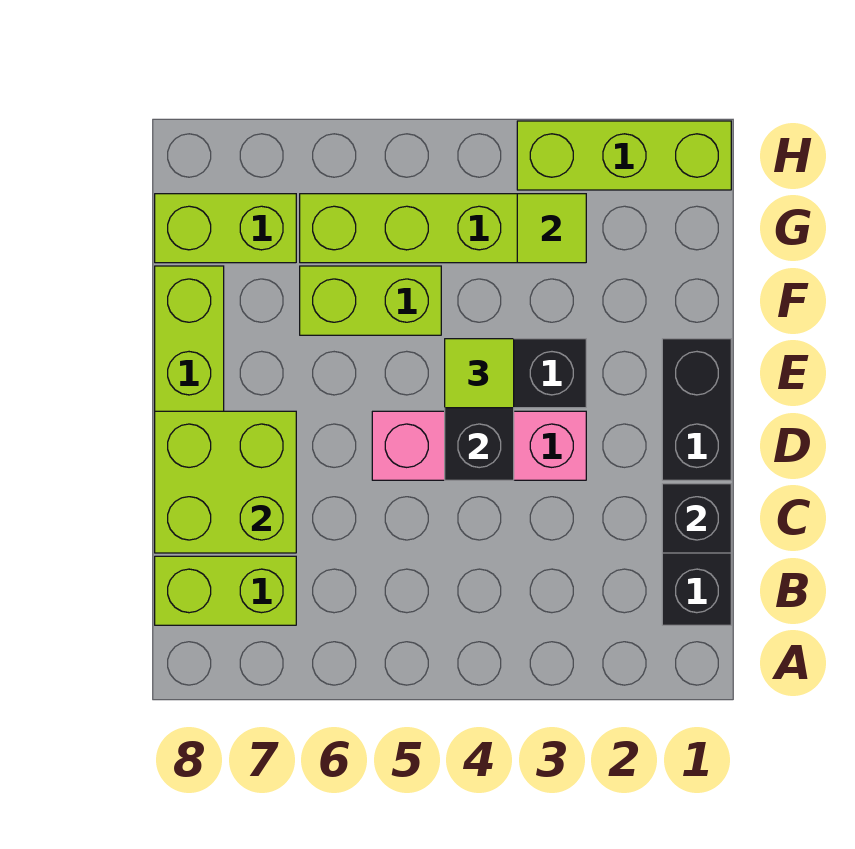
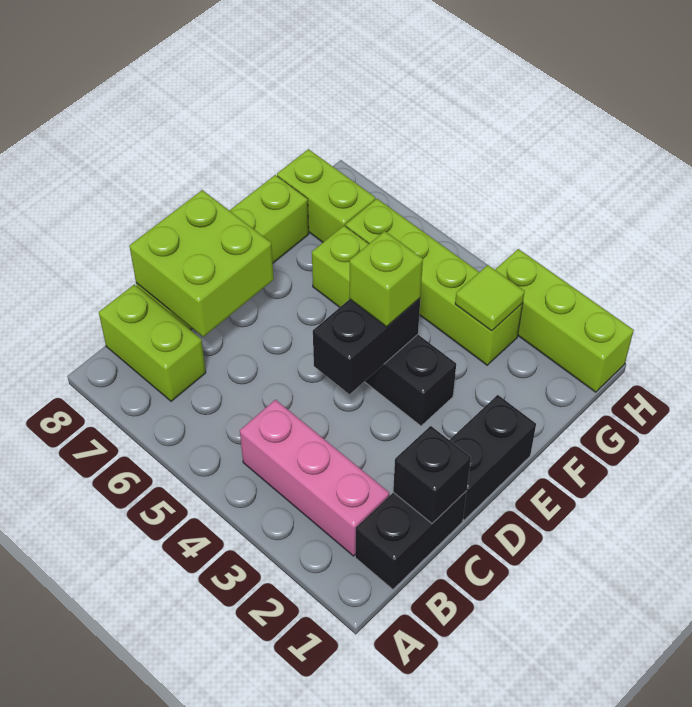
pink 1x3 brick [372,411,586,480] -> pink 1x3 brick moved to [240,400,389,556]
lime 1x1 tile [445,339,514,408] -> lime 1x1 brick [349,231,423,327]

